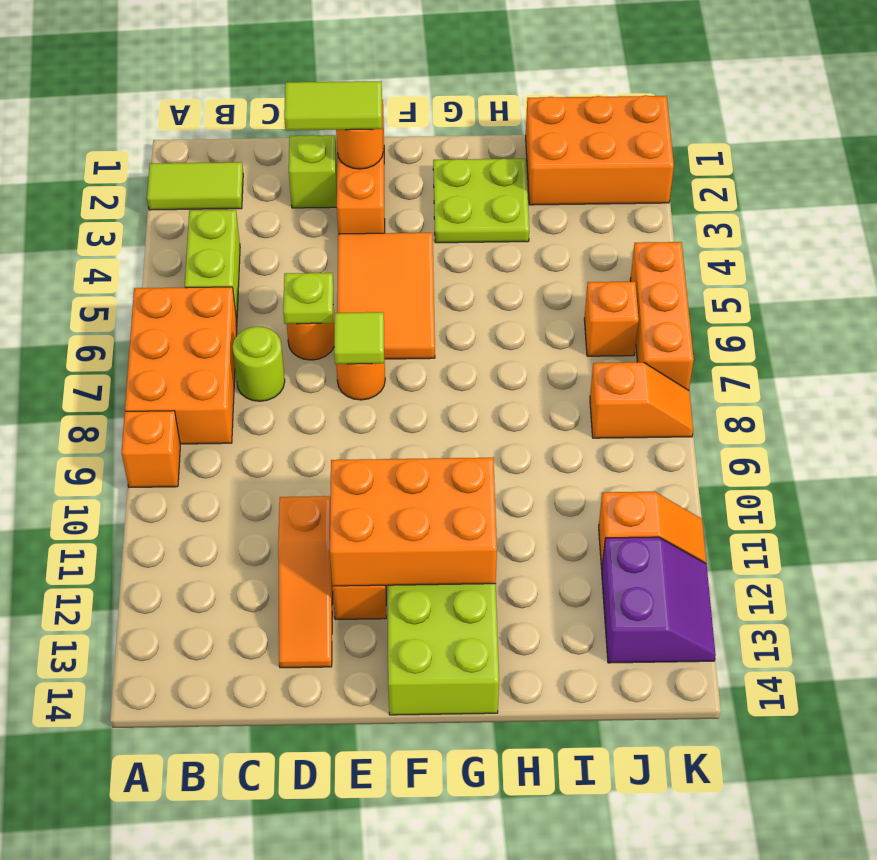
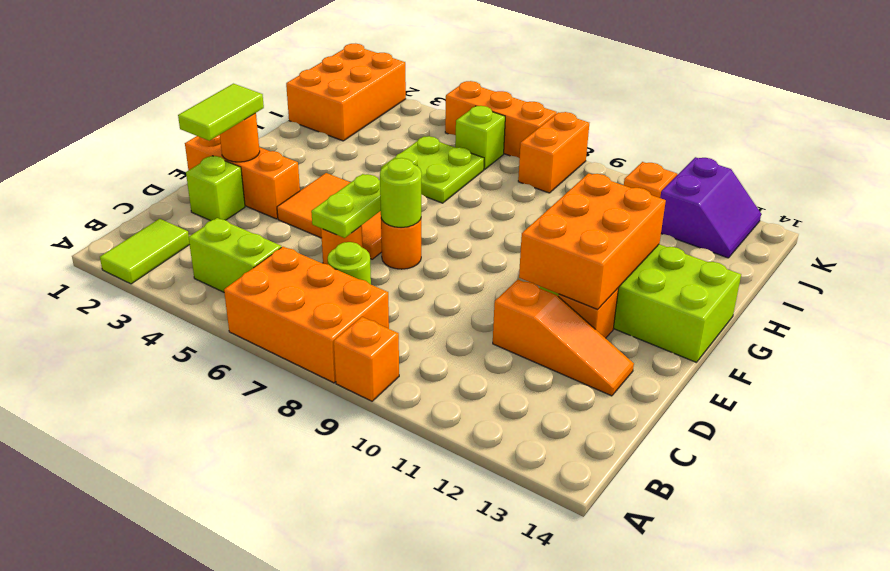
lime 1x1 plate [283,273,333,324] -> lime 1x2 plate [311,174,381,238]
lime 1x1 tile [334,312,384,364] -> lime 1x1 round brick [380,158,422,227]
lime 2x2 plate [433,158,529,243] -> lime 2x2 plate moved to [381,136,484,203]
orange 1x1 brick [584,282,639,356] -> lime 1x1 brick [455,106,505,169]
orange 1x2 slope [590,362,693,438] -> orange 1x2 brick [518,112,589,193]
purple 2x2 slope [602,537,716,663] -> purple 2x2 slope turned to [660,157,761,258]

